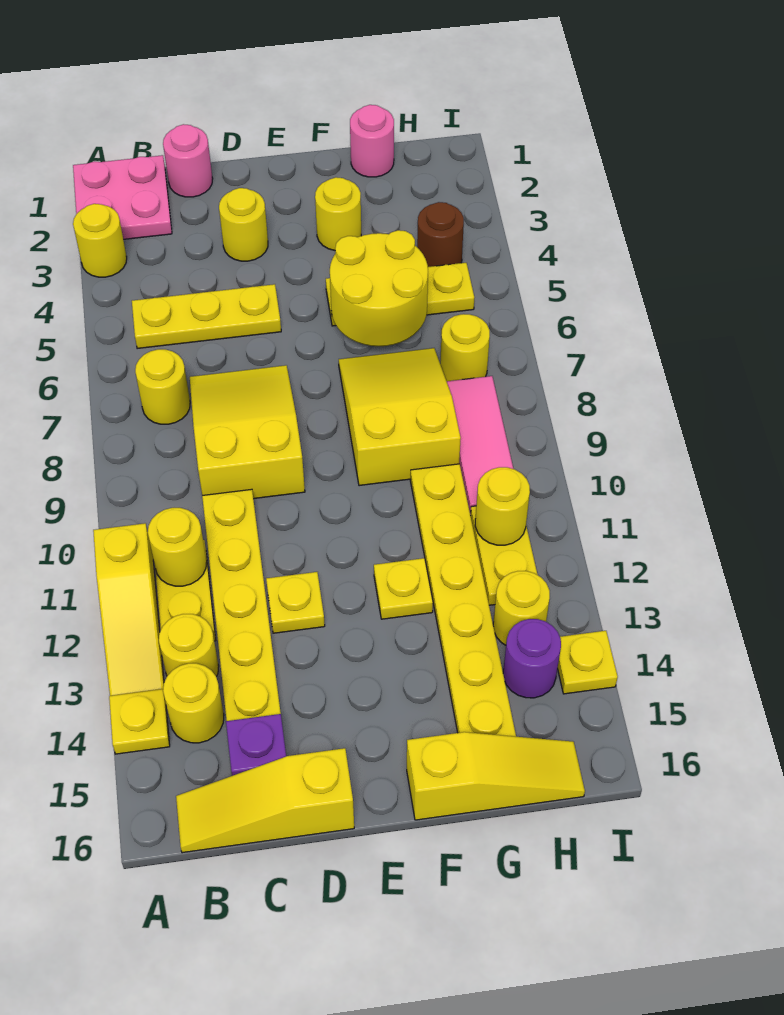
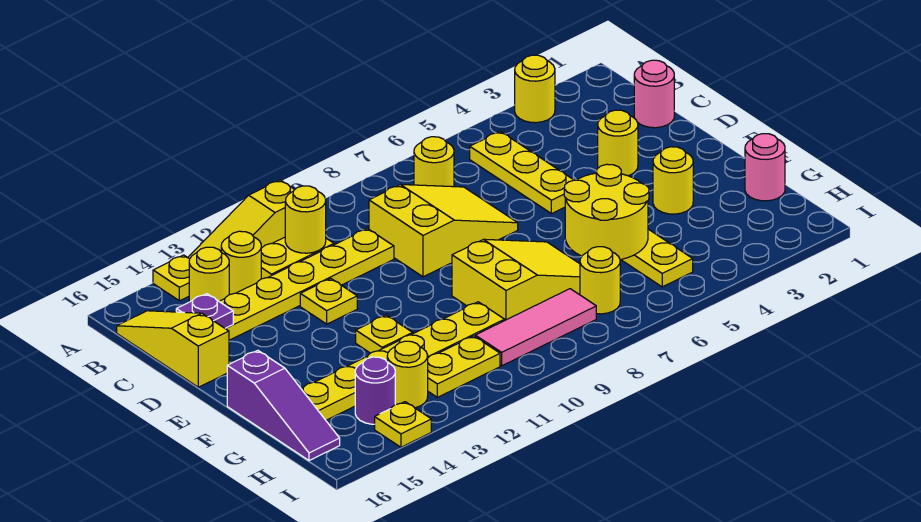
pink 2x2 plate [73,155,172,239] -> none
yellow 1x3 slope [407,732,585,820] -> purple 1x3 slope [227,350,340,461]
brown 1x1 round brick [417,202,464,267] -> none
yellow 1x1 round brick [475,467,530,545] -> none

